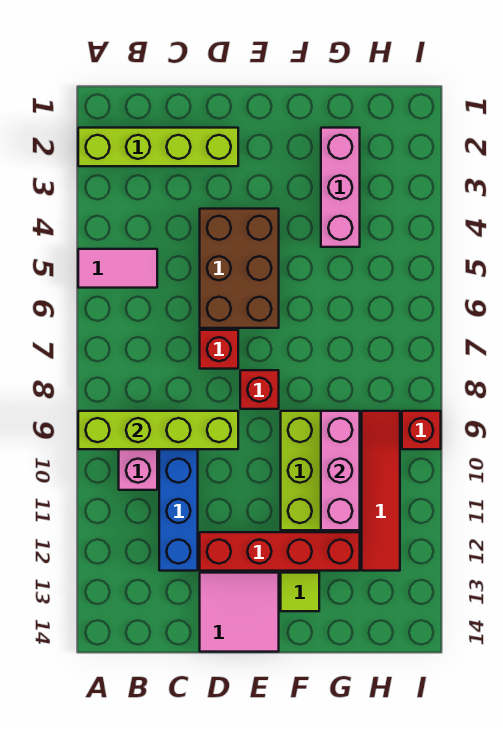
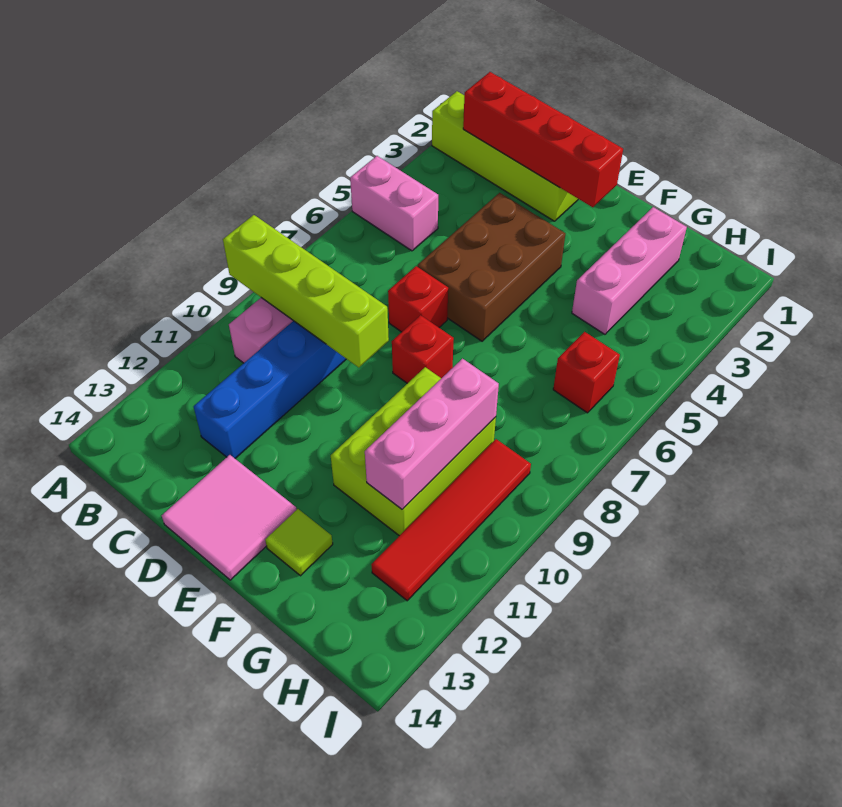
pink 1x2 tile [78,249,157,288] -> pink 1x2 brick [350,156,438,251]
red 1x4 brick [200,532,360,571] -> red 1x4 brick moved to [463,72,623,207]
red 1x1 brick [402,411,441,449] -> red 1x1 brick moved to [553,332,620,413]

